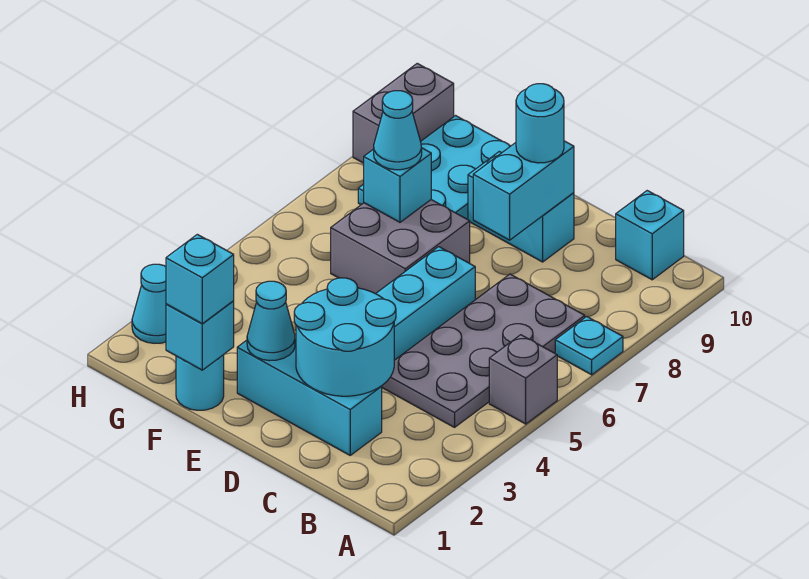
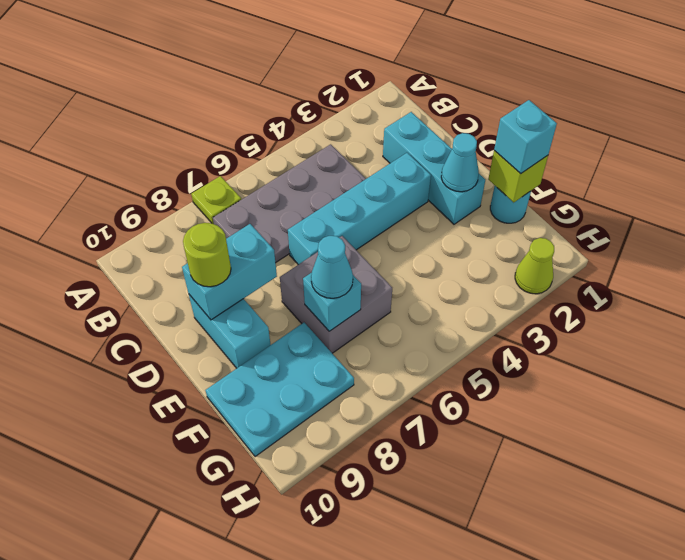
grey 1x1 brick [489,335,557,424] -> none
cyan 1x1 plate [555,316,623,375] -> lime 1x1 plate [191,176,241,224]
cyan 1x1 brick [616,191,684,280] -> none
cyan 2x2 round brick [294,278,396,396] -> none
cyan 1x1 round brick [516,84,564,163] -> lime 1x1 round brick [183,223,231,287]
cyan 1x1 brick [166,301,234,370] -> lime 1x1 brick [488,150,548,203]
cyan 1x1 cone [132,264,166,343] -> lime 1x1 cone [515,238,554,294]
grey 1x2 brick [353,63,454,163] -> none

